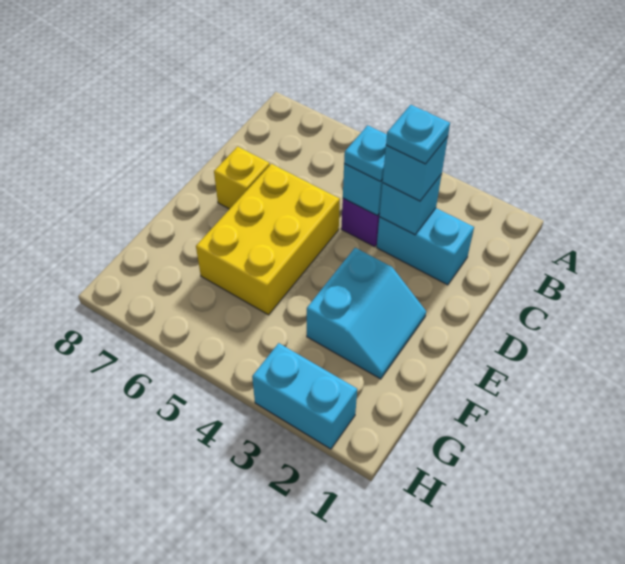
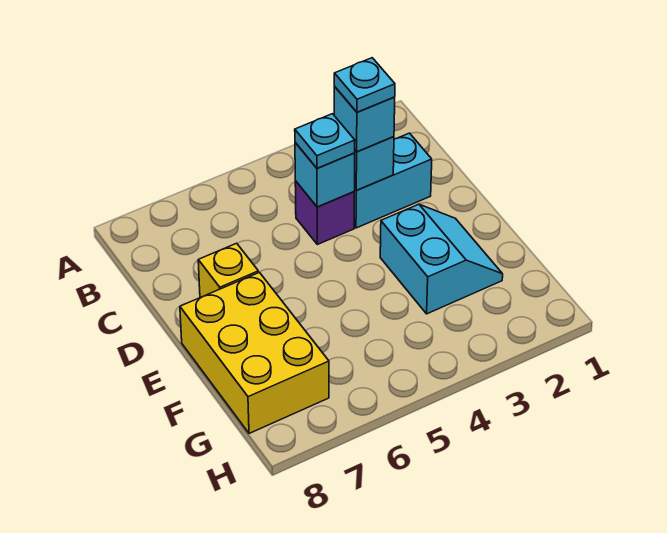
yellow 2x3 brick [196,164,340,315] -> yellow 2x3 brick moved to [180,272,329,433]
cyan 1x2 brick [252,343,357,449] -> none

